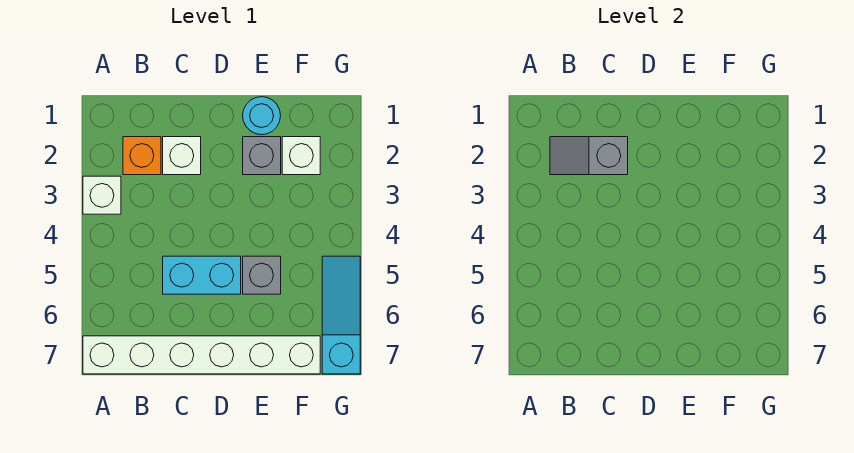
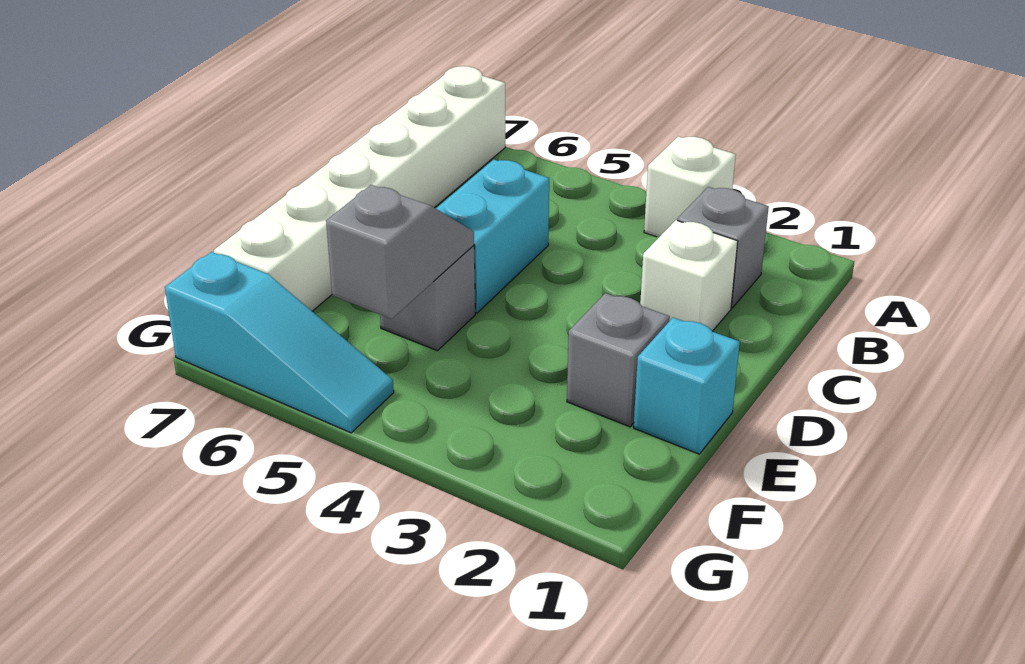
orange 1x1 brick [123,137,161,175] -> grey 1x1 brick [677,187,769,308]
grey 1x2 slope [550,137,628,175] -> grey 1x2 slope moved to [326,185,474,319]
cyan 1x1 round brick [243,97,281,135] -> cyan 1x1 brick [634,318,740,454]
white 1x1 brick [282,137,320,175] -> none

